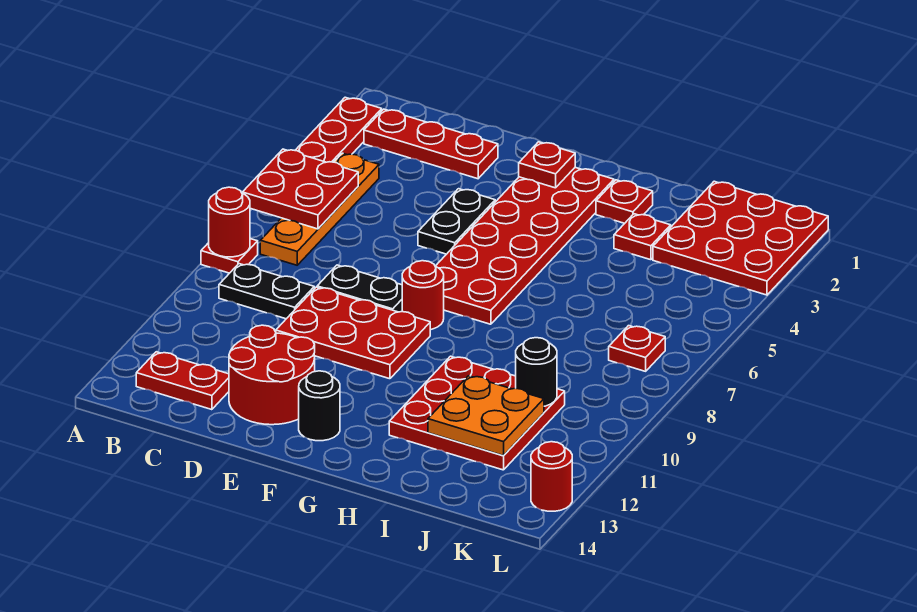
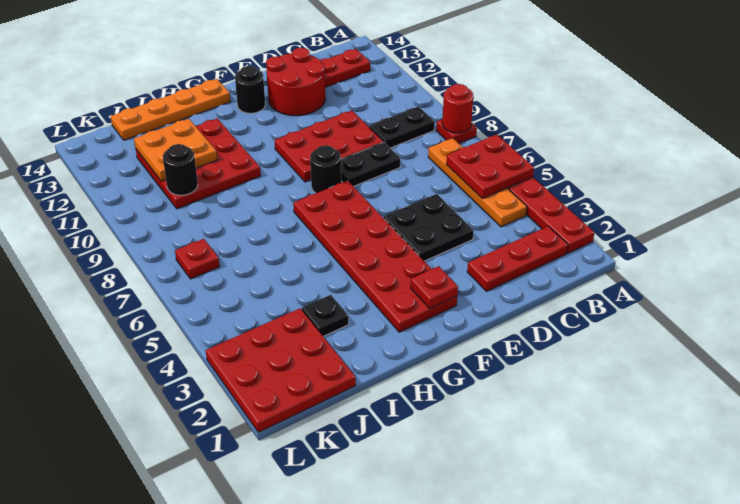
black 1x2 plate [418,189,495,254] -> black 2x2 plate [383,194,474,261]
red 1x1 round brick [402,261,444,330] -> black 1x1 round brick [310,145,341,193]
none -> orange 1x4 plate [111,79,231,140]
red 1x1 plate [596,180,653,223] -> none
red 1x1 plate [614,214,671,260] -> black 1x1 plate [302,295,349,336]
red 1x1 round brick [531,442,572,511] -> none

